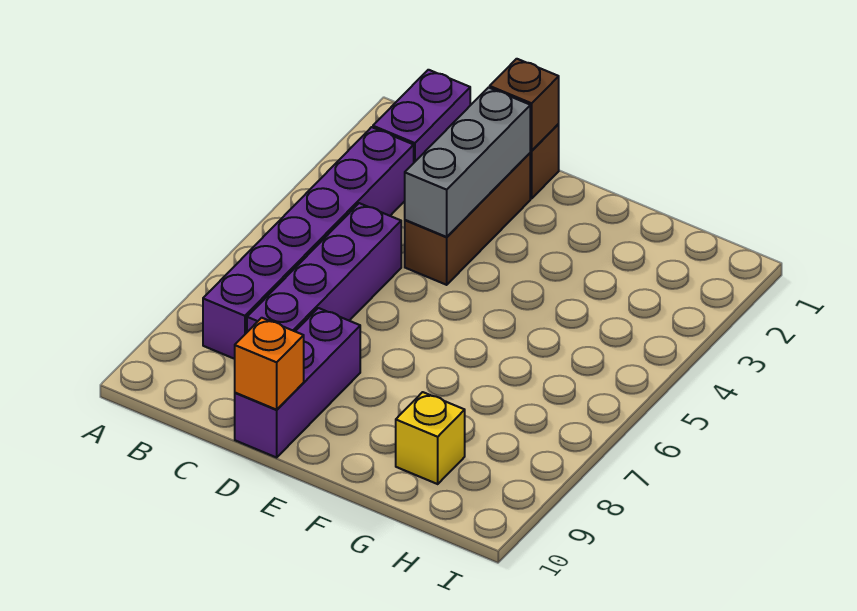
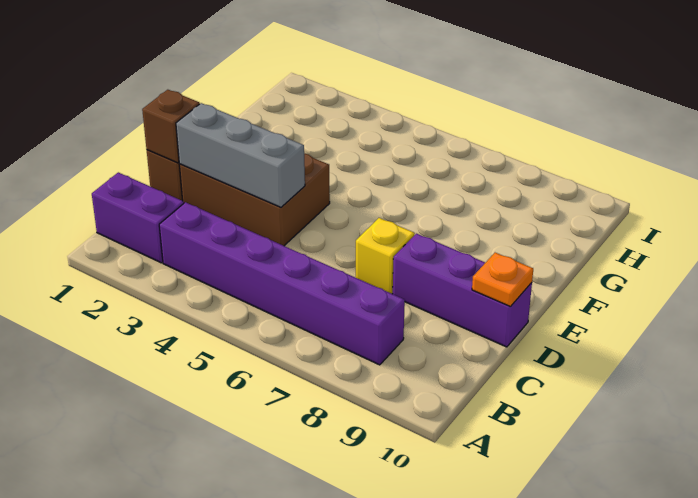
purple 1x4 brick [247,203,401,332] -> none
brown 1x3 brick [405,153,530,285] -> brown 2x3 brick [179,154,330,246]
orange 1x1 brick [235,318,304,410] -> orange 1x1 plate [472,253,533,307]
yellow 1x1 brick [396,392,465,484] -> yellow 1x1 brick moved to [356,218,415,294]

